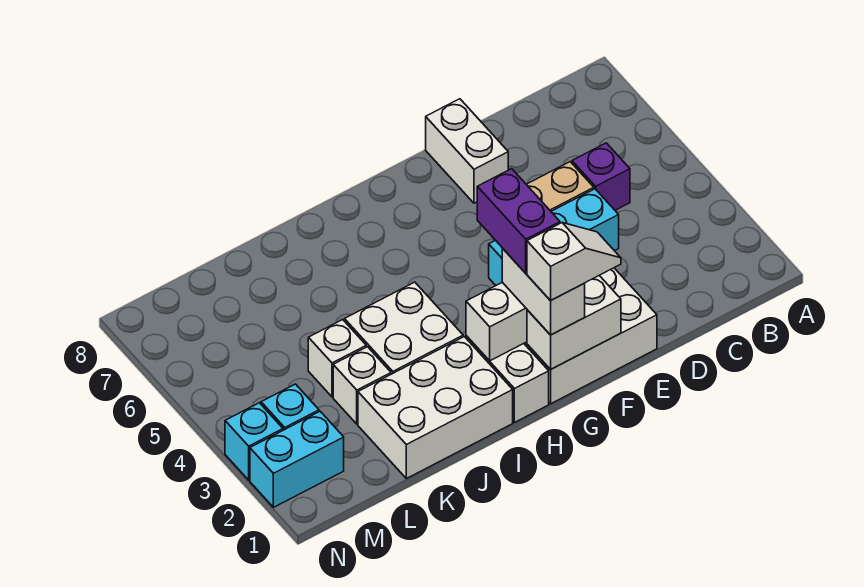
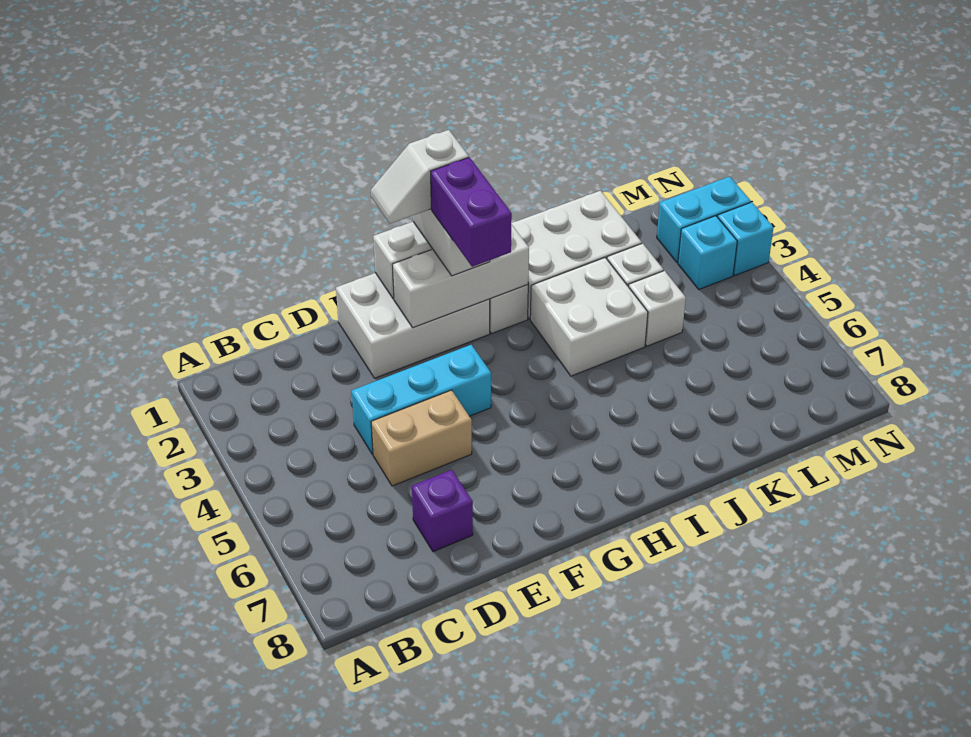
purple 1x1 brick [572,143,630,210] -> purple 1x1 brick moved to [412,470,473,552]
white 1x2 brick [426,99,508,203] -> none

